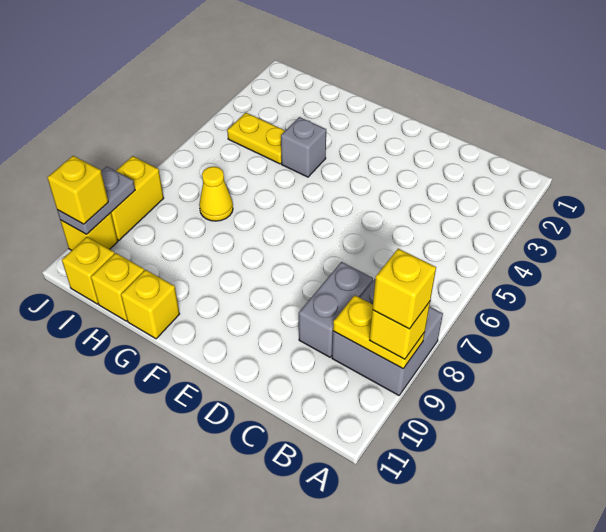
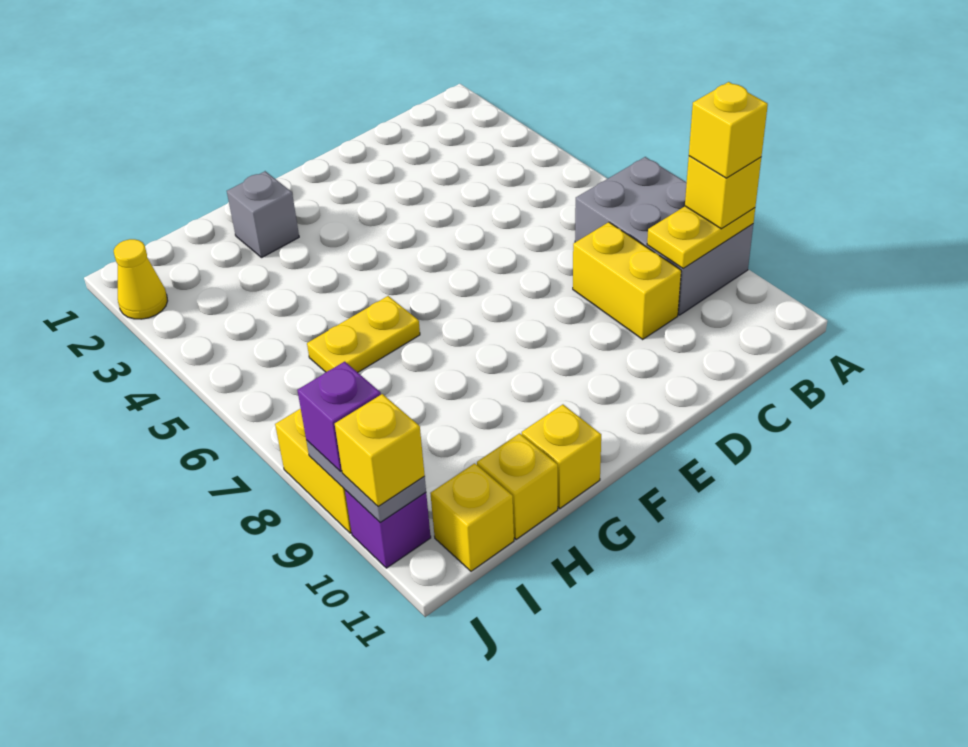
grey 2x2 brick [332,279,443,395] -> grey 2x3 brick [575,157,753,315]
grey 1x2 brick [299,262,373,357] -> yellow 1x2 brick [573,222,681,339]
grey 1x1 brick [281,117,326,177] -> grey 1x1 brick moved to [227,171,299,257]
yellow 1x2 plate [227,113,285,164] -> yellow 1x2 plate moved to [307,296,420,372]
yellow 1x1 cone [199,167,233,221] -> yellow 1x1 cone moved to [114,239,168,319]
none -> purple 1x1 brick [297,362,381,471]
yellow 1x1 brick [60,213,118,250] -> purple 1x1 brick [345,490,431,568]

